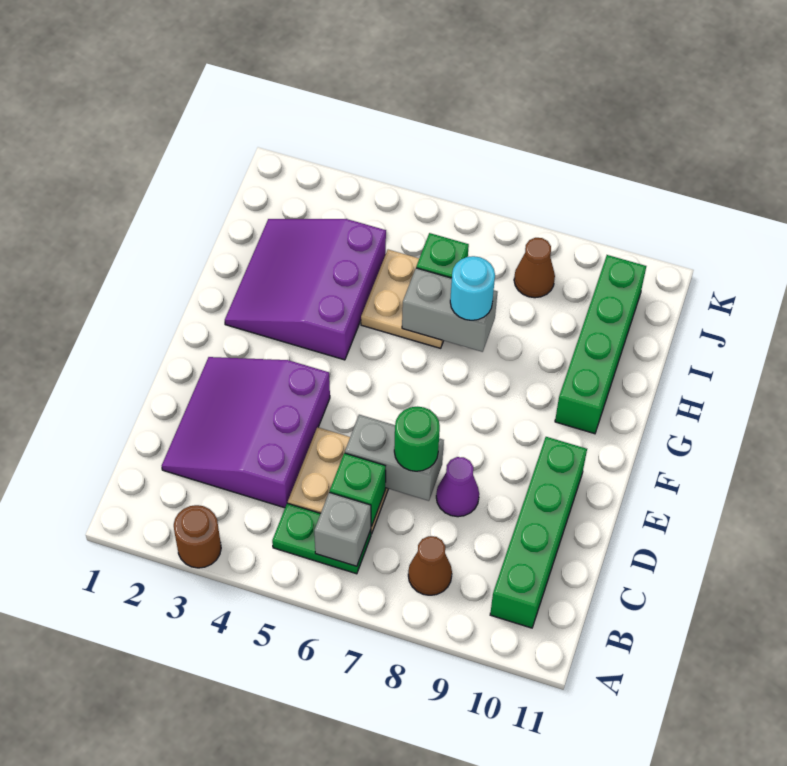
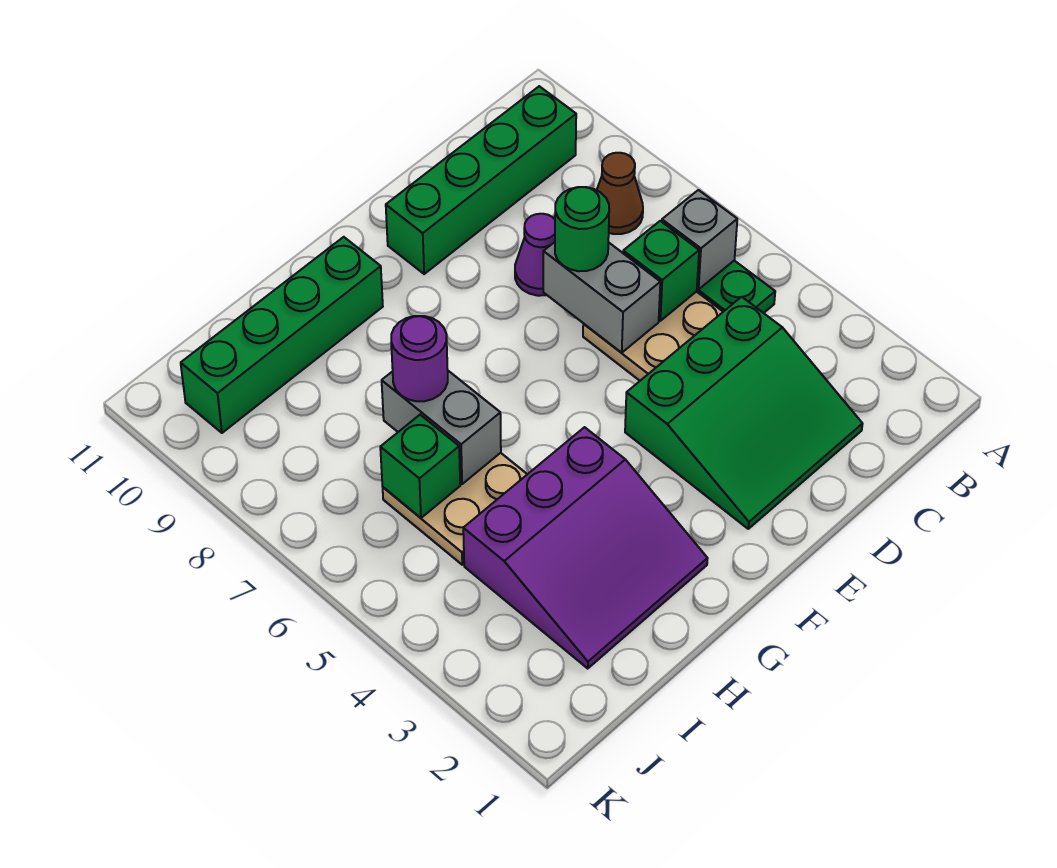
brown 1x1 round brick [174,505,221,568] -> none
purple 3x3 slope [162,357,330,508] -> green 3x3 slope [625,297,862,529]
cyan 1x1 round brick [450,256,495,320] -> purple 1x1 round brick [391,316,448,401]
brown 1x1 cone [514,238,555,298] -> none

